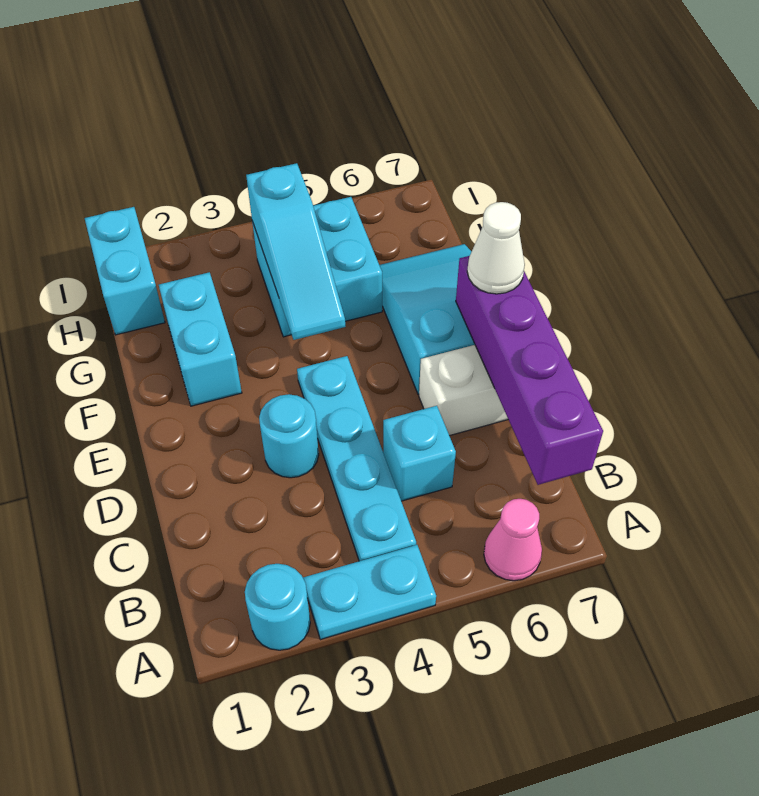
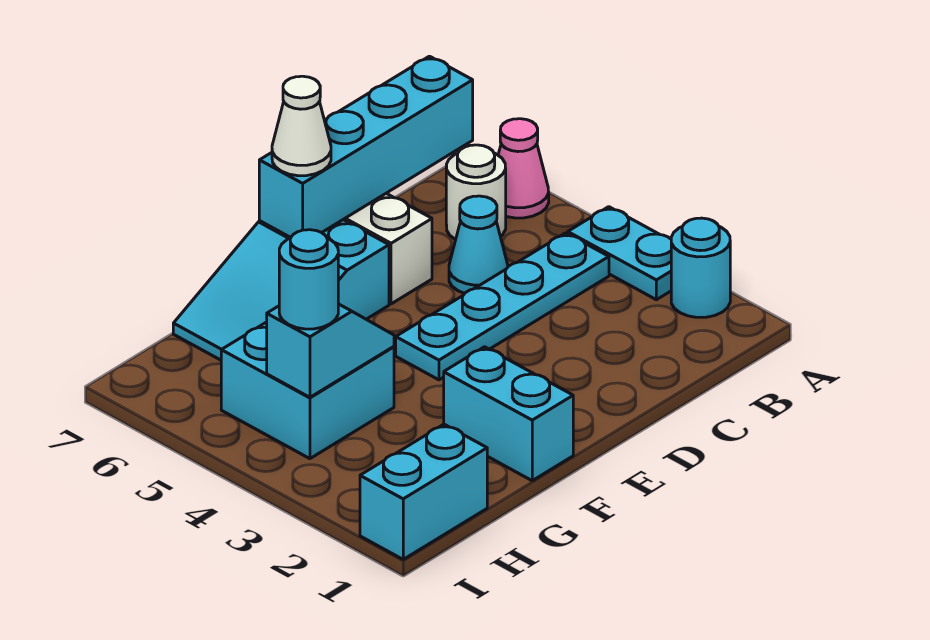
none -> white 1x1 round brick [446,145,506,240]
purple 1x4 brick [456,256,603,485] -> cyan 1x4 brick [259,56,473,238]
cyan 1x1 brick [383,406,456,501] -> cyan 1x1 cone [449,196,508,293]
cyan 1x1 round brick [259,394,319,478] -> cyan 1x1 round brick moved to [279,230,338,329]
cyan 1x2 brick [159,272,242,406] -> cyan 1x2 brick turned to [444,347,573,481]
cyan 1x3 slope [246,163,346,340] -> cyan 1x2 slope [267,304,394,397]

